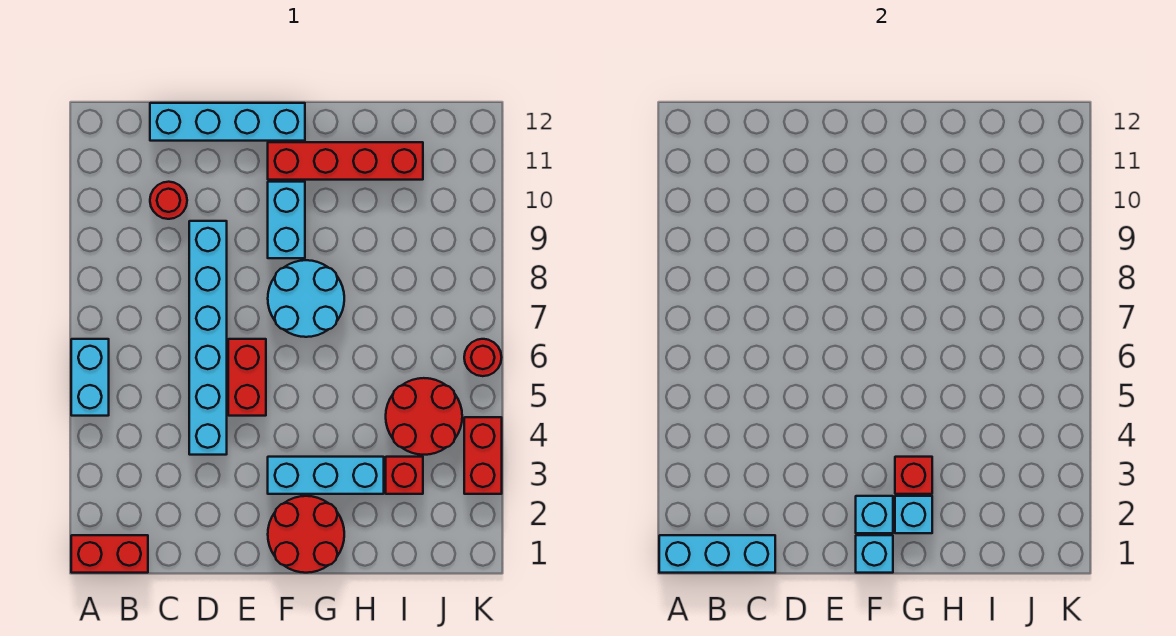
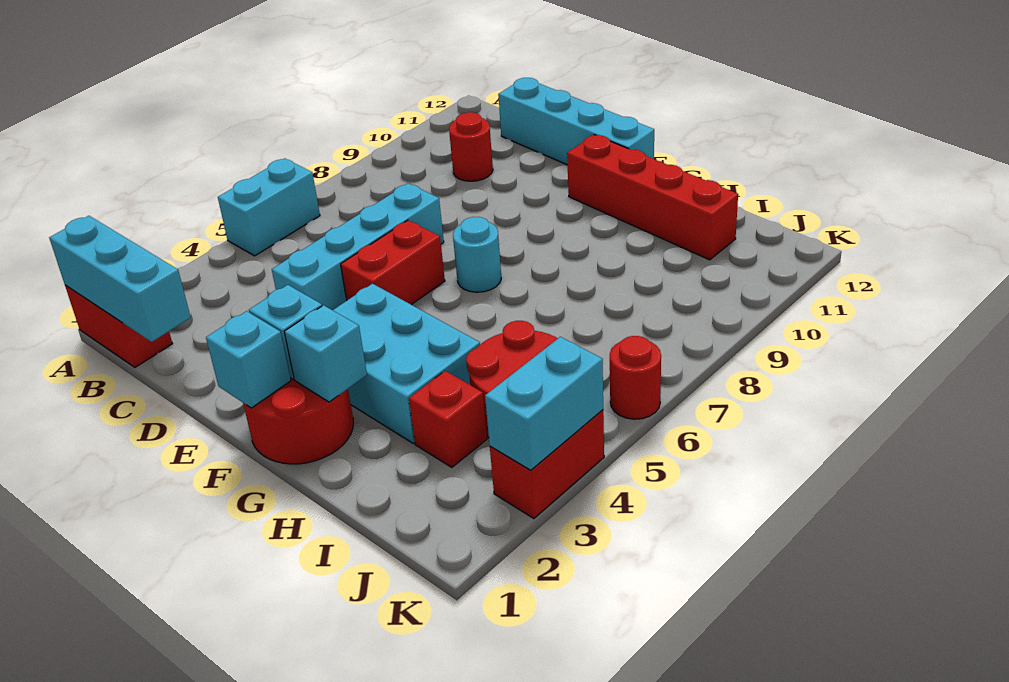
cyan 1x6 brick [189,221,227,455] -> cyan 1x4 brick [272,183,444,310]
cyan 1x3 brick [268,457,384,494] -> cyan 2x3 brick [333,284,480,443]
cyan 2x2 round brick [268,260,344,337] -> cyan 1x1 round brick [453,217,501,292]
cyan 1x2 brick [268,182,305,258] -> cyan 1x2 brick moved to [485,337,603,470]
red 1x1 brick [895,457,932,494] -> none

